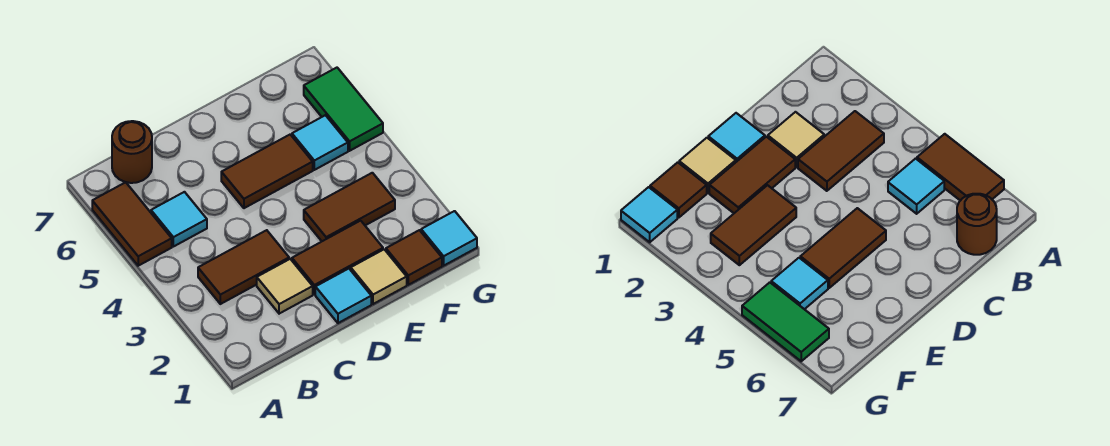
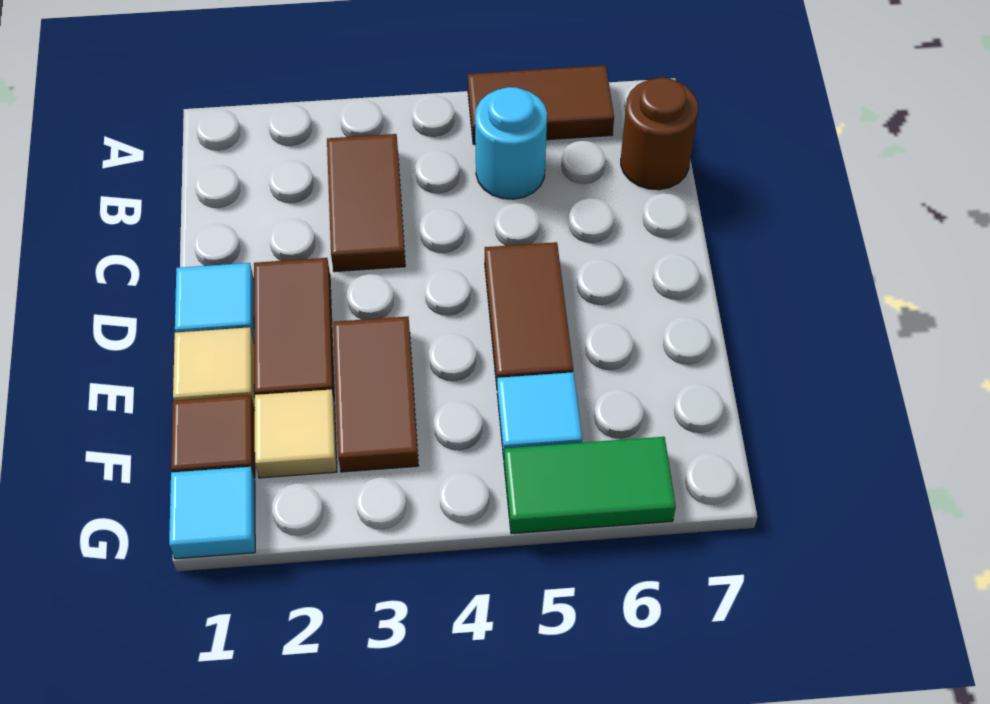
cyan 1x1 tile [151,192,207,247] -> cyan 1x1 round brick [475,87,547,199]
tan 1x1 tile [257,259,313,314] -> tan 1x1 tile moved to [255,389,337,478]

